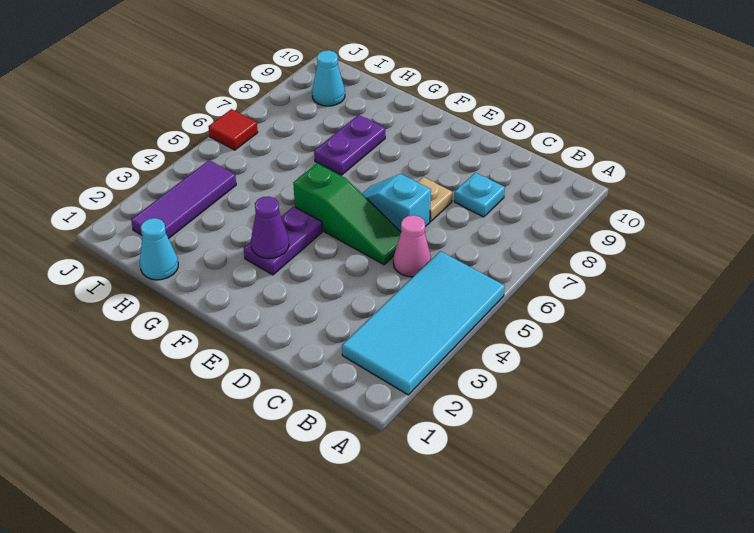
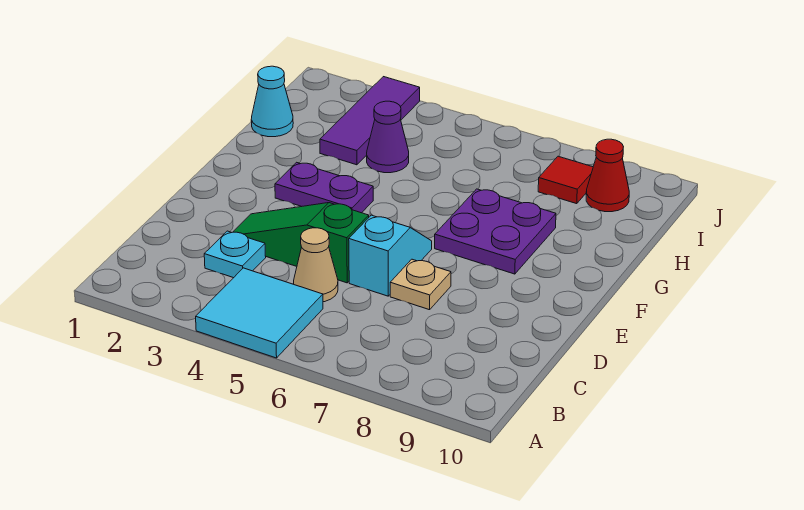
cyan 2x4 tile [342,251,505,395] -> cyan 2x2 tile [196,268,323,358]
pink 1x1 cone [393,215,431,277] -> tan 1x1 cone [293,228,338,302]
cyan 1x1 plate [454,173,505,217] -> cyan 1x1 plate moved to [204,231,266,278]
green 1x3 slope [293,163,401,265] -> green 1x3 slope turned to [233,203,369,283]
purple 1x1 cone [251,197,289,259] -> purple 1x1 cone moved to [367,101,409,173]
purple 1x2 plate [314,115,385,175] -> purple 2x2 plate [435,189,556,274]
purple 1x3 tile [131,160,236,238] -> purple 1x3 tile turned to [320,77,420,165]
cyan 1x1 cone [312,50,345,106] -> red 1x1 cone [586,139,629,212]
red 1x1 tile [208,109,258,150] -> red 1x1 tile moved to [538,156,593,204]

